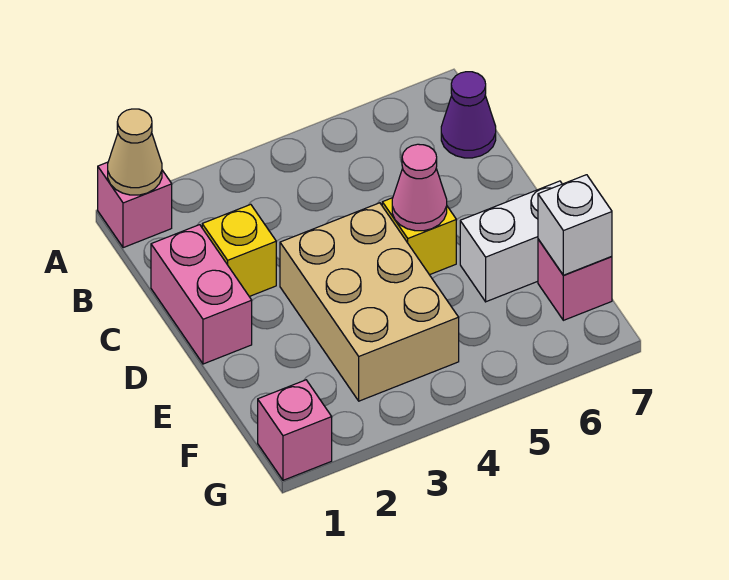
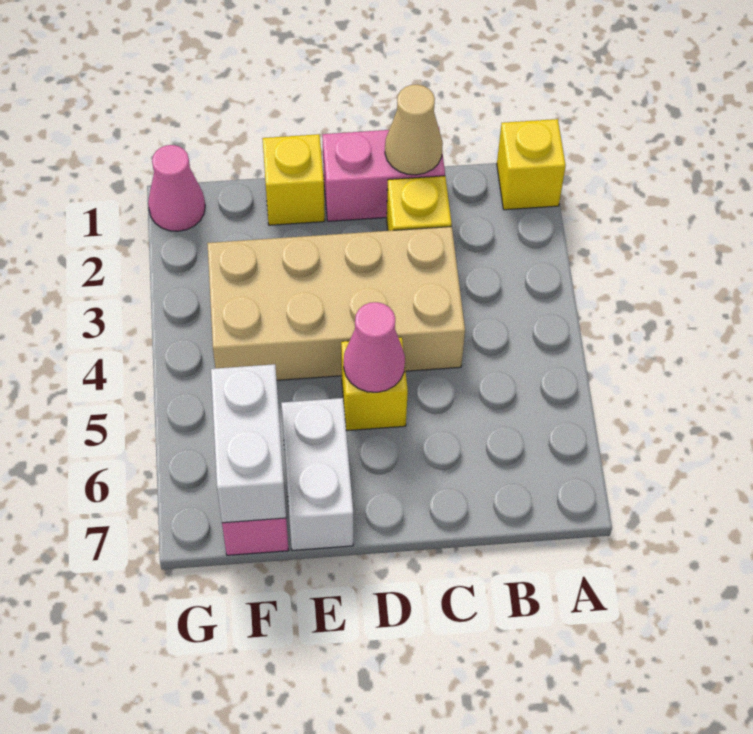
pink 1x1 brick [98,162,172,248] -> yellow 1x1 brick [497,119,566,210]
tan 1x1 cone [108,109,162,195] -> tan 1x1 cone moved to [385,85,443,175]
purple 1x1 cone [441,72,496,158] -> none
tan 2x3 brick [280,203,459,401] -> tan 2x4 brick [207,227,465,380]
none -> yellow 1x1 brick [262,134,325,225]
white 1x1 brick [538,175,612,275] -> white 1x2 brick [211,364,286,523]
pink 1x1 brick [258,380,332,480] -> pink 1x1 cone [148,145,205,231]

